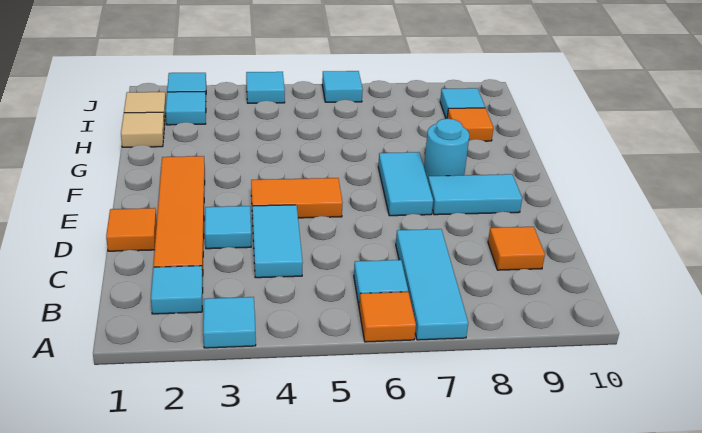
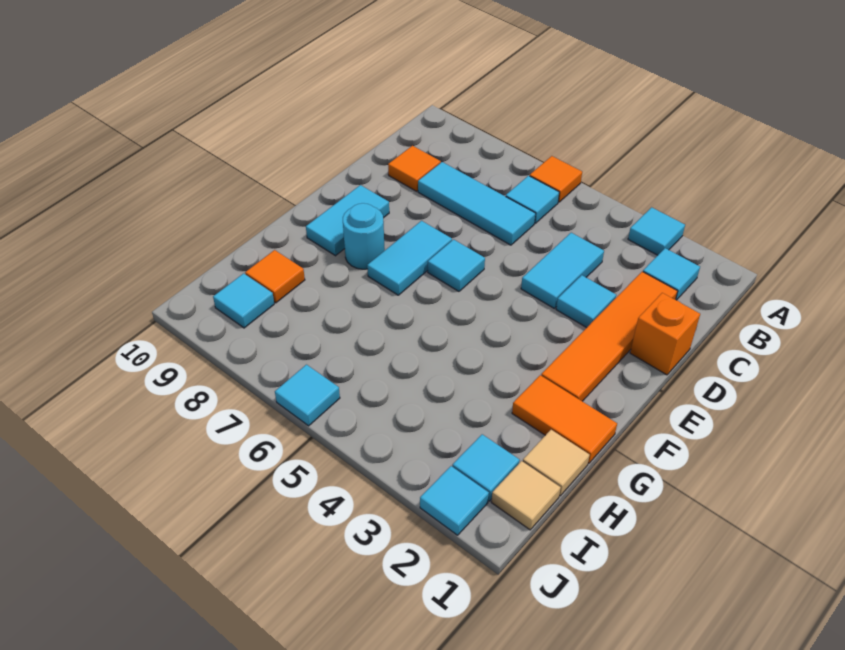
cyan 1x3 tile [396,229,468,340] -> cyan 1x3 tile turned to [418,162,536,245]
orange 1x1 tile [106,208,157,251] -> orange 1x1 brick [630,293,700,375]
orange 1x2 tile [251,178,343,218] -> orange 1x2 tile moved to [512,375,617,464]
cyan 1x2 tile [428,174,522,215] -> cyan 1x2 tile turned to [306,185,389,256]
cyan 1x1 tile [246,72,285,103] -> cyan 1x1 tile moved to [428,240,485,291]

